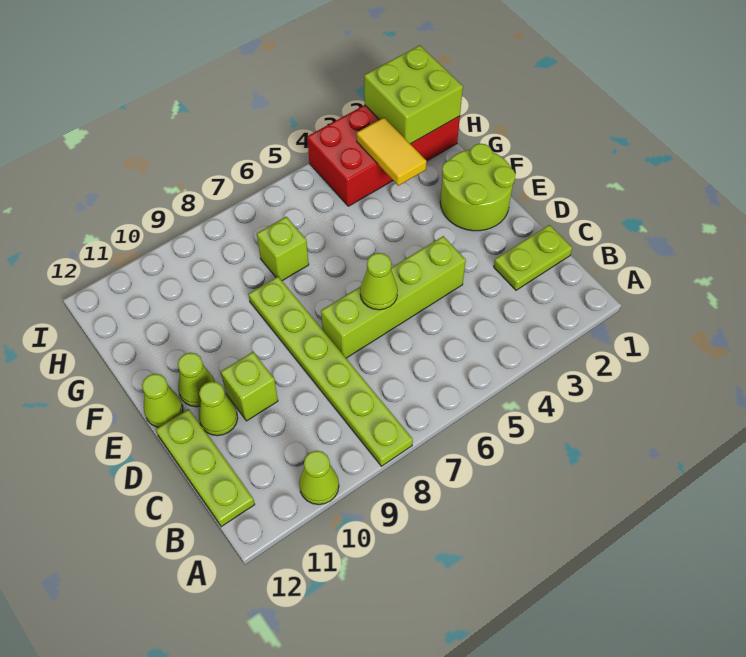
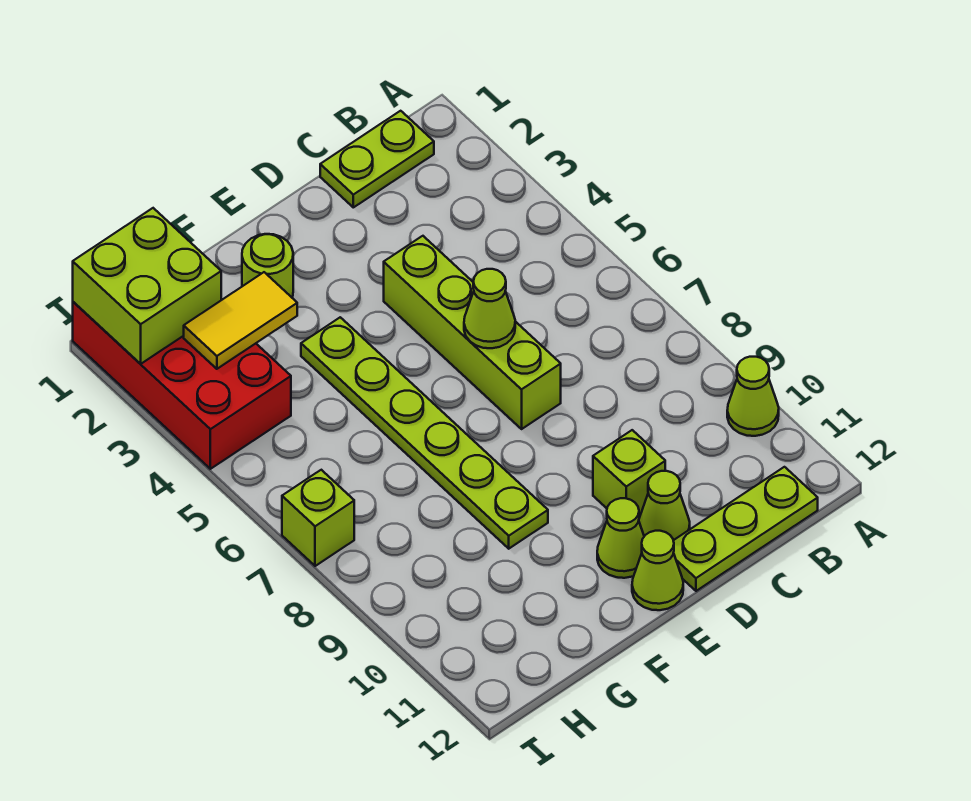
lime 1x6 plate [248,277,413,466] -> lime 1x6 plate turned to [301,317,548,549]
lime 1x2 plate [494,225,572,290] -> lime 1x2 plate turned to [320,111,434,207]
lime 2x2 round brick [440,144,515,231] -> lime 1x1 round brick [242,234,293,298]
lime 1x1 brick [257,217,309,281] -> lime 1x1 brick moved to [282,470,354,566]

